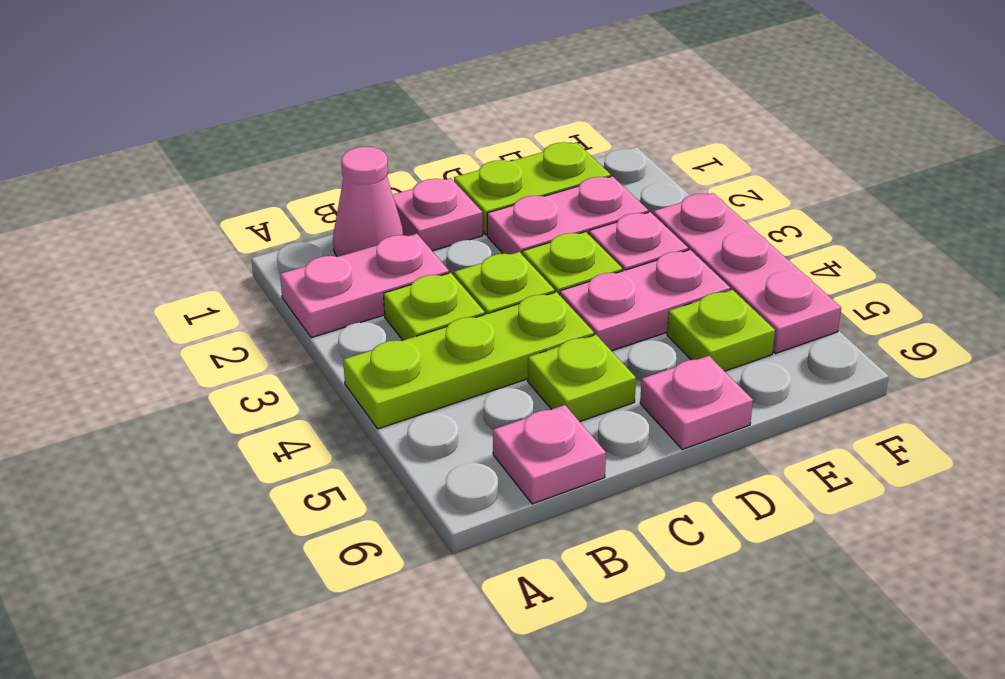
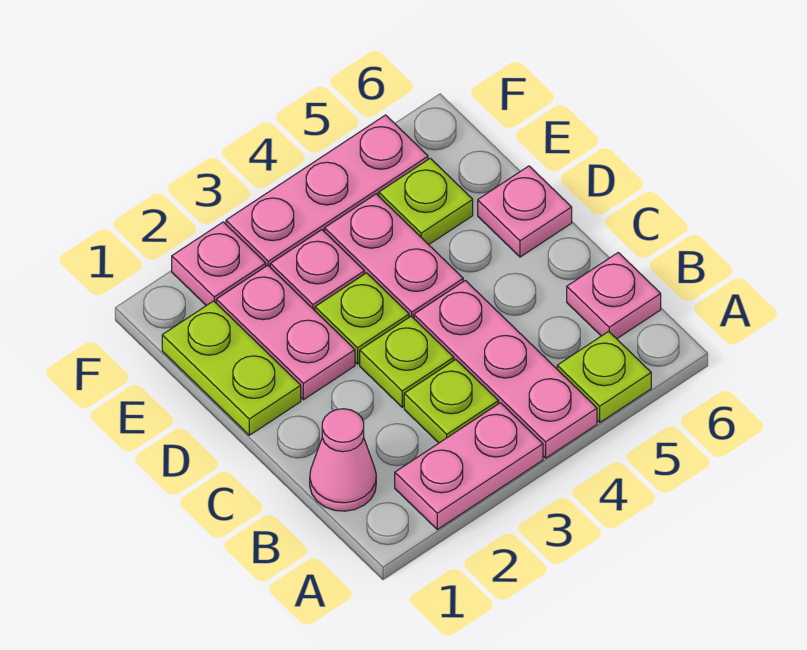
pink 1x2 plate [280,234,449,338] -> pink 1x2 plate turned to [395,403,543,529]
lime 1x3 plate [343,292,594,429] -> pink 1x3 plate [414,281,597,458]
pink 1x1 plate [393,178,483,251] -> pink 1x1 plate moved to [172,222,266,306]
lime 1x1 plate [528,335,636,422] -> lime 1x1 plate moved to [557,331,651,422]

